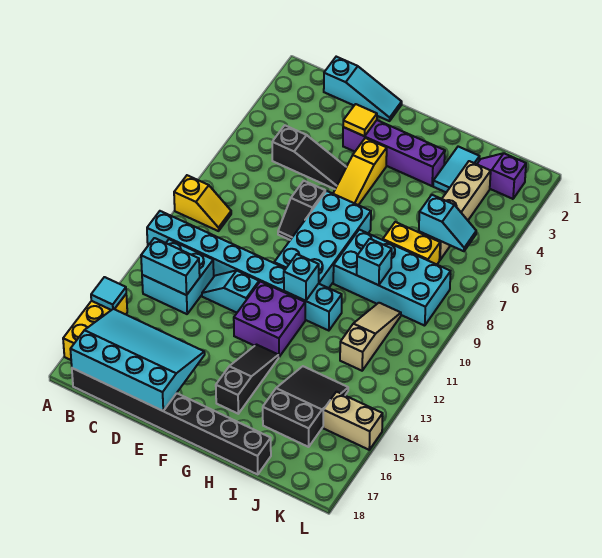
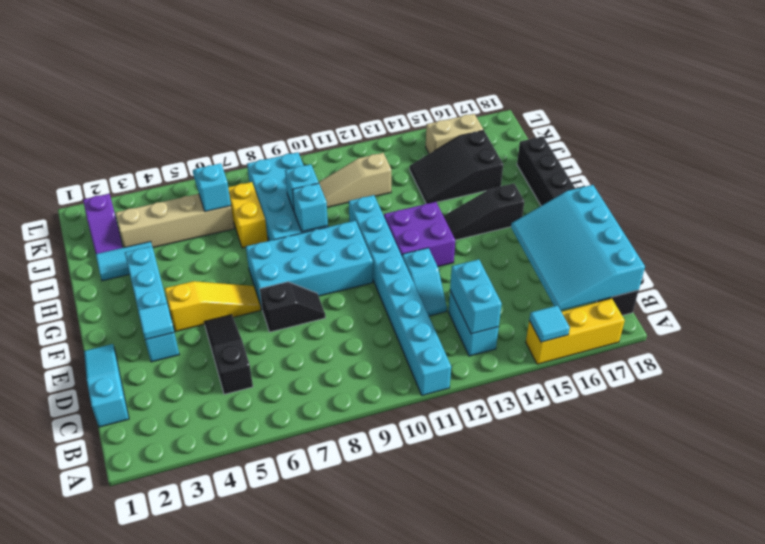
yellow 1x2 slope [174,175,231,231] -> none
cyan 2x2 brick [142,239,214,314] -> cyan 1x2 brick [449,291,499,356]
purple 1x4 brick [343,120,445,186] -> cyan 1x4 brick [125,246,180,362]
yellow 1x1 tile [343,104,377,136] -> cyan 1x1 tile [138,303,174,340]
cyan 1x1 brick [284,254,319,301] -> cyan 1x1 brick moved to [292,183,328,232]
tan 1x2 brick [323,392,383,450] -> tan 1x2 brick turned to [426,114,483,154]

